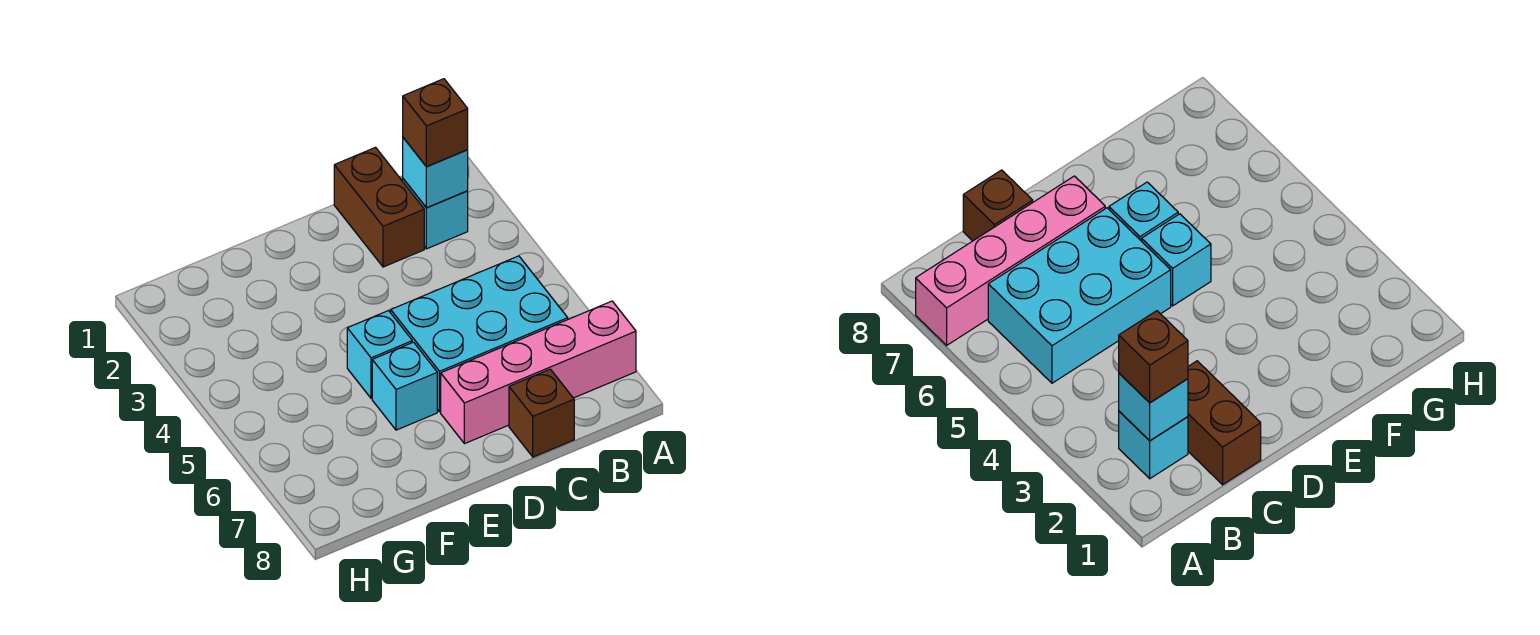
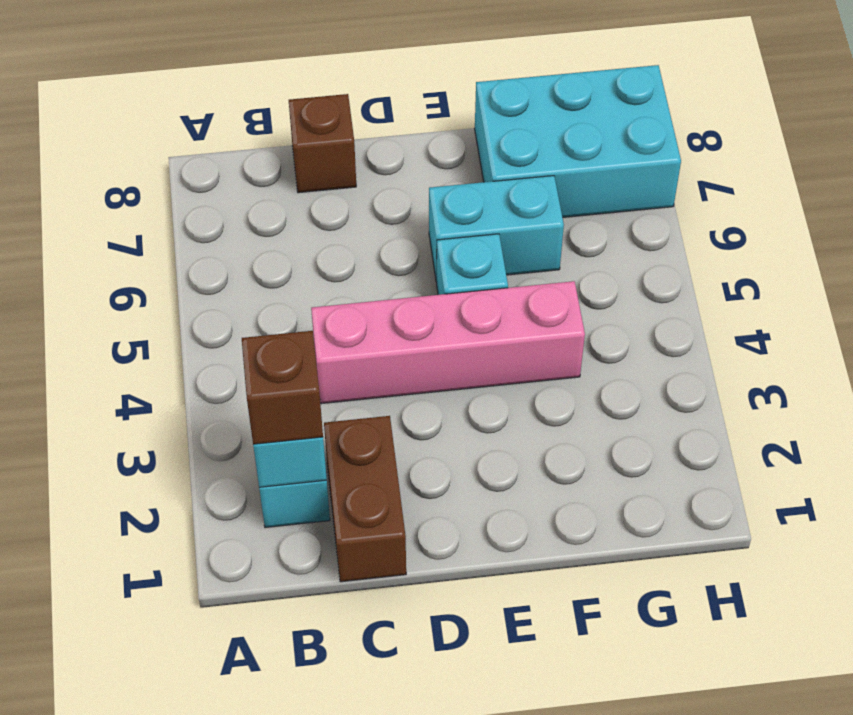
pink 1x4 brick [441,301,636,444] -> pink 1x4 brick moved to [311,281,585,404]
cyan 2x3 brick [391,256,568,412] -> cyan 2x3 brick moved to [475,65,681,217]
cyan 1x1 brick [372,342,437,430] -> cyan 1x2 brick [429,176,564,282]

